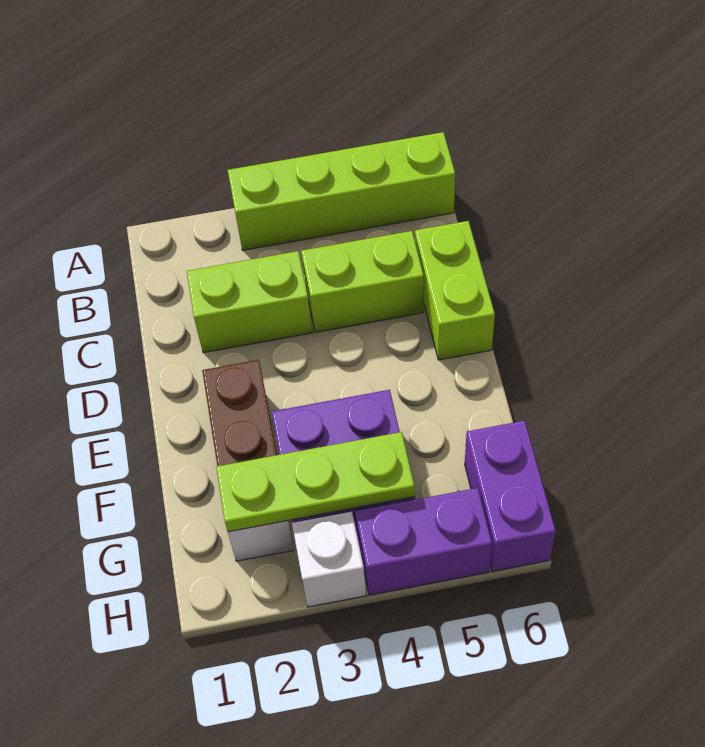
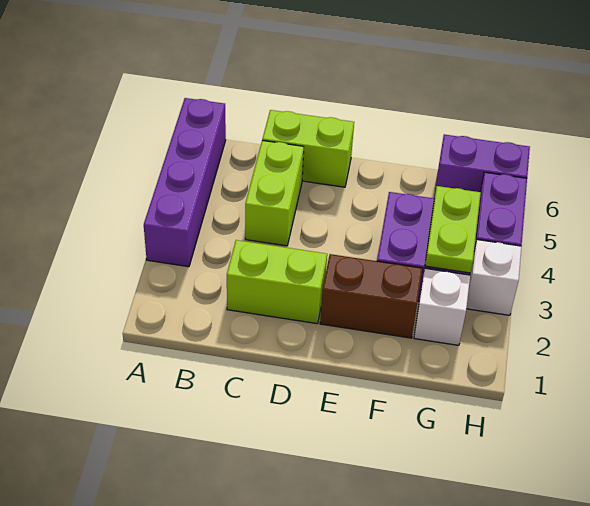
lime 1x4 brick [228,132,455,250] -> purple 1x4 brick [144,98,226,267]
lime 1x2 brick [187,251,312,353] -> lime 1x2 brick turned to [227,240,327,324]
lime 1x3 plate [216,432,415,532] -> lime 1x2 plate [425,186,481,273]

